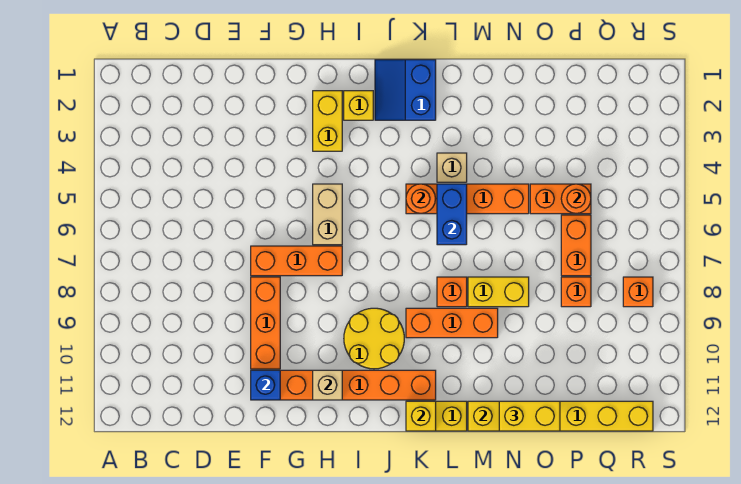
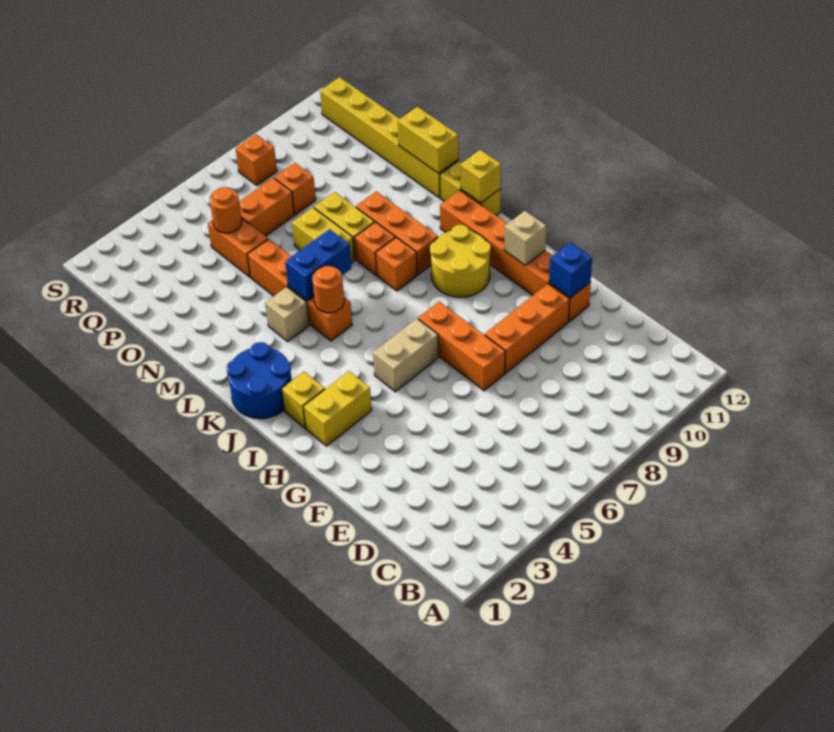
blue 2x2 slope [375,60,436,120] -> blue 2x2 round brick [227,342,292,419]
none -> orange 1x1 brick [376,237,417,291]
yellow 1x2 brick [499,401,560,431] -> yellow 1x2 brick moved to [292,207,354,263]

